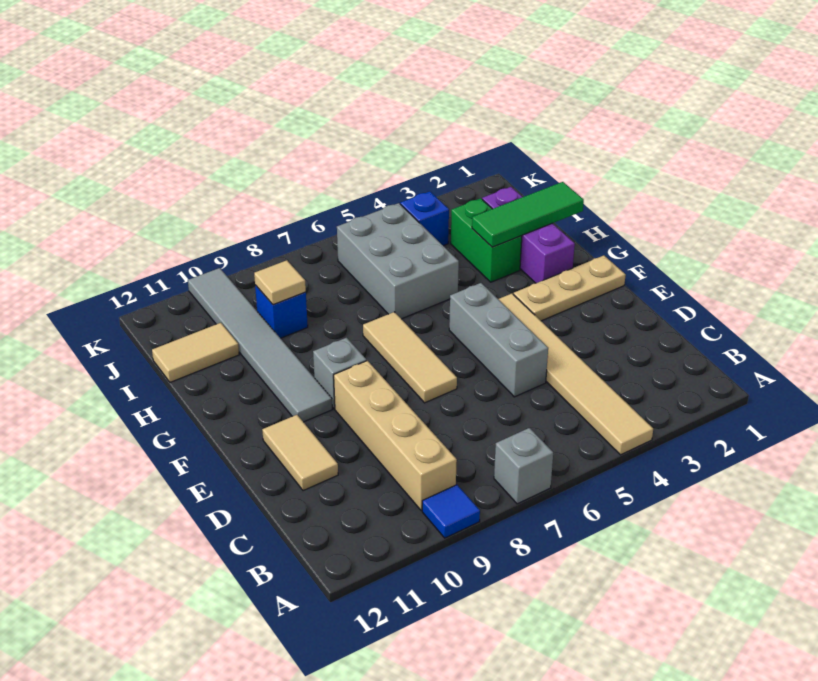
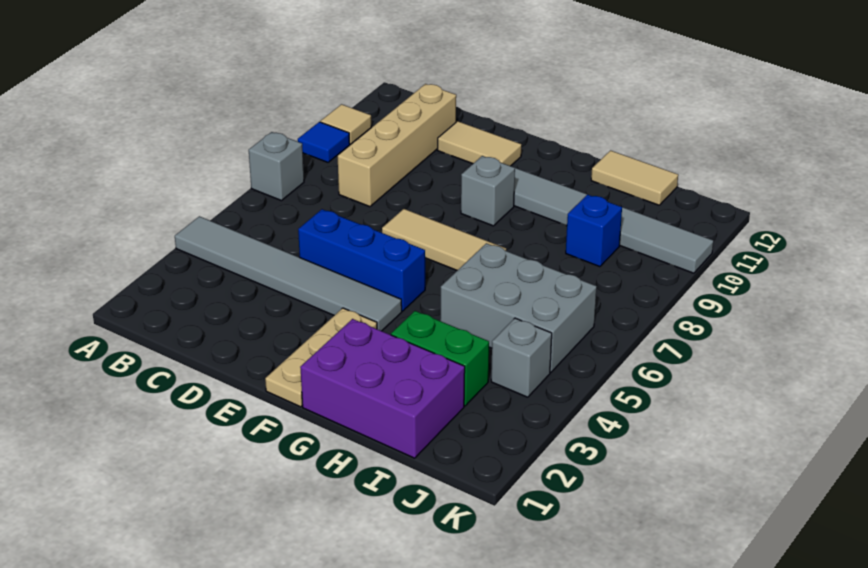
tan 1x6 tile [499,293,653,455] -> grey 1x6 tile [175,216,402,331]
tan 1x4 brick [334,361,457,511] -> tan 1x4 brick turned to [338,84,456,207]
grey 1x3 brick [449,283,548,397] -> blue 1x3 brick [298,209,425,311]
purple 1x3 brick [482,187,575,283] -> purple 2x3 brick [300,319,465,458]
green 1x3 tile [472,182,584,247] -> none
tan 1x1 tile [254,260,306,305] -> tan 1x1 tile moved to [320,104,371,144]
tan 1x2 tile [152,323,239,382] -> tan 1x2 tile turned to [591,151,678,205]
blue 1x1 brick [400,191,449,246] -> grey 1x1 brick [491,318,552,397]

